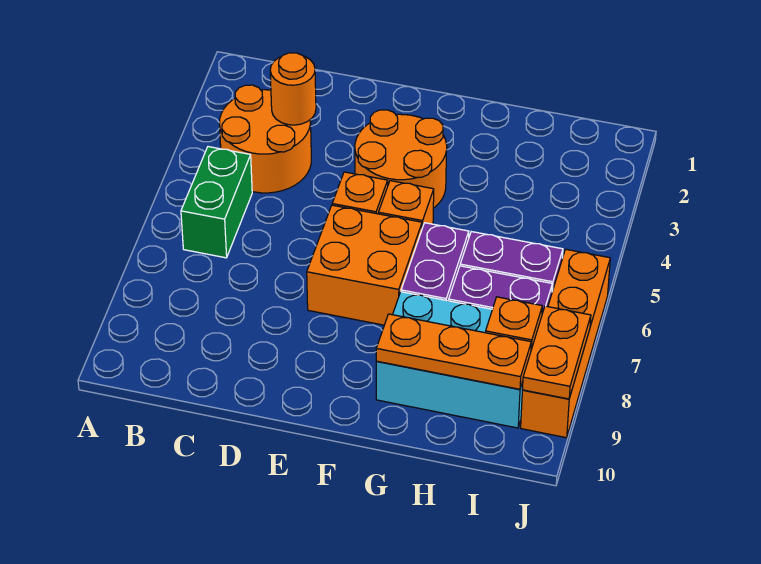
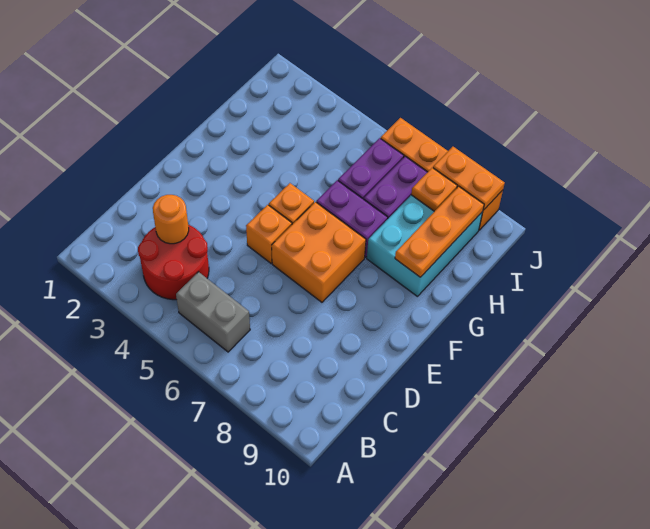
orange 2x2 round brick [219,85,311,193] -> red 2x2 round brick [138,225,209,300]
green 1x2 brick [181,147,252,258] -> grey 1x2 brick [176,272,250,352]
orange 2x2 round brick [355,110,447,208] -> none

